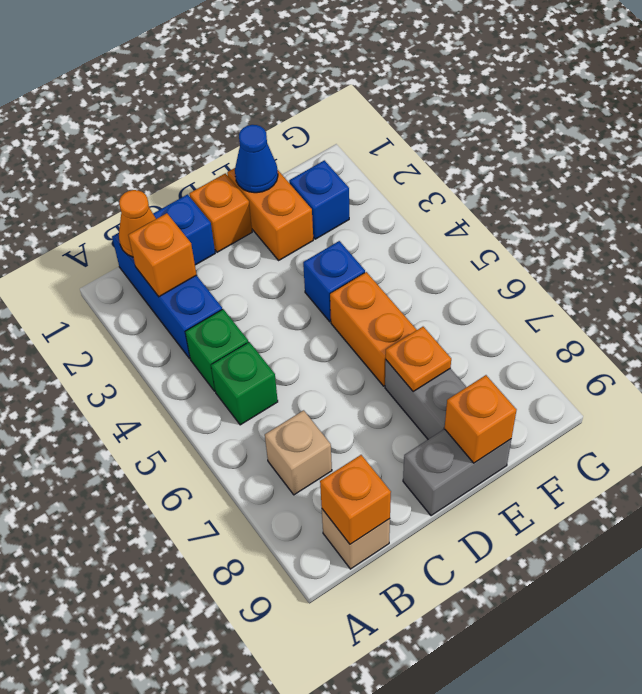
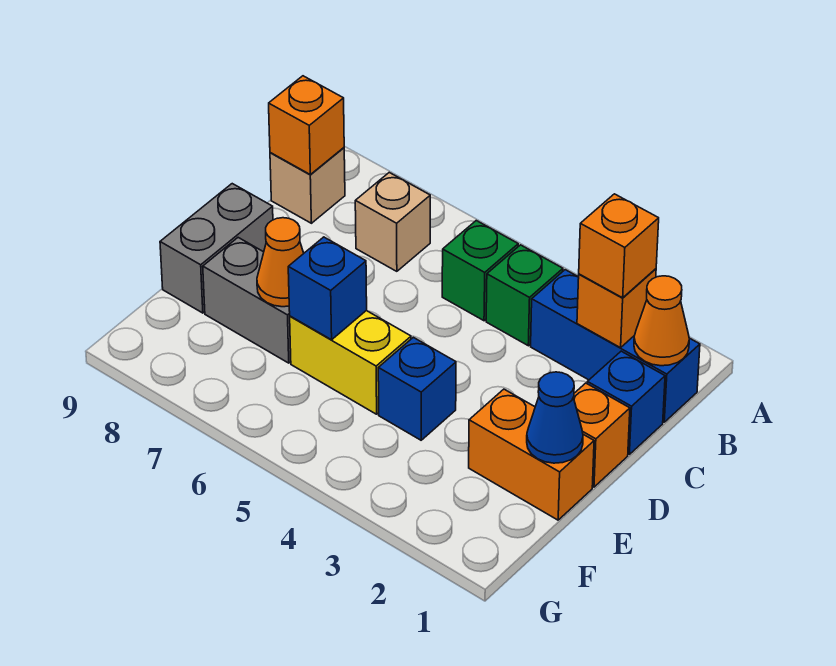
orange 1x2 brick [330,272,417,386] -> yellow 1x2 brick [290,311,411,414]
orange 1x1 plate [386,327,451,391] -> orange 1x1 cone [257,218,304,307]
orange 1x1 brick [445,375,517,463] -> orange 1x1 brick moved to [579,194,659,298]
blue 1x1 brick [289,160,349,239] -> blue 1x1 brick moved to [288,237,367,340]

